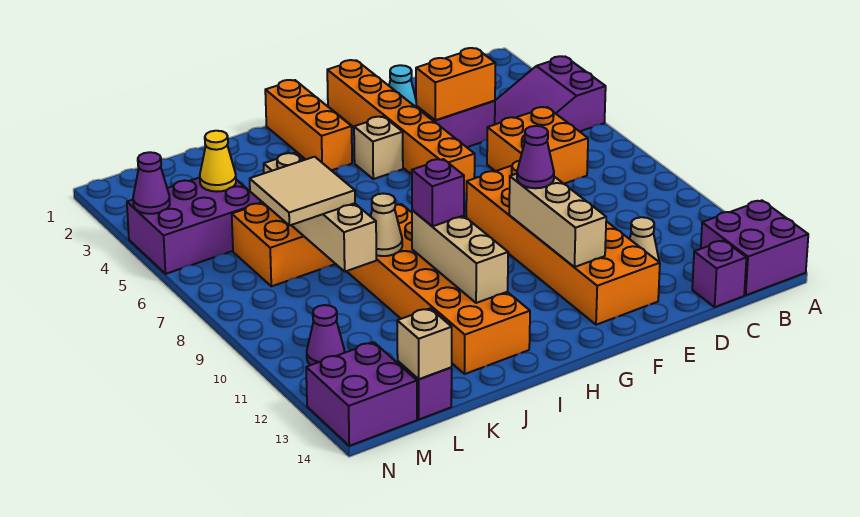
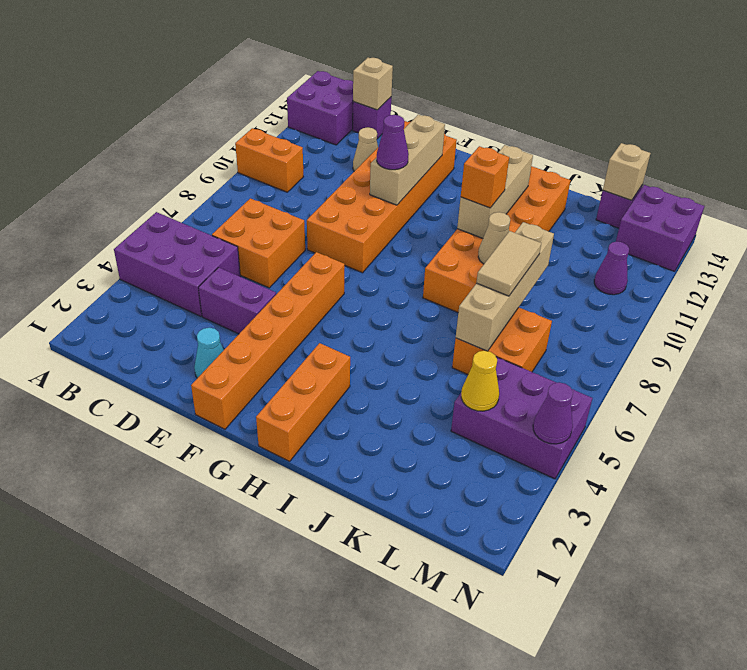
purple 2x3 slope [495,56,606,132] -> purple 2x3 brick [114,212,240,316]
orange 1x2 brick [416,48,495,120] -> orange 1x2 brick moved to [235,128,303,192]
tan 1x1 brick [354,117,403,179] -> tan 1x1 brick moved to [353,58,393,110]
purple 1x1 brick [412,159,464,226] -> orange 1x1 brick [461,146,509,208]
tan 2x2 tile [250,157,355,226] -> tan 1x2 tile [476,231,541,296]

